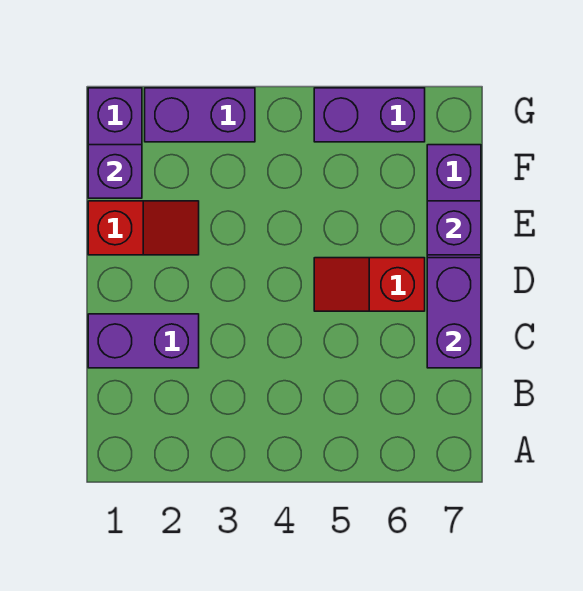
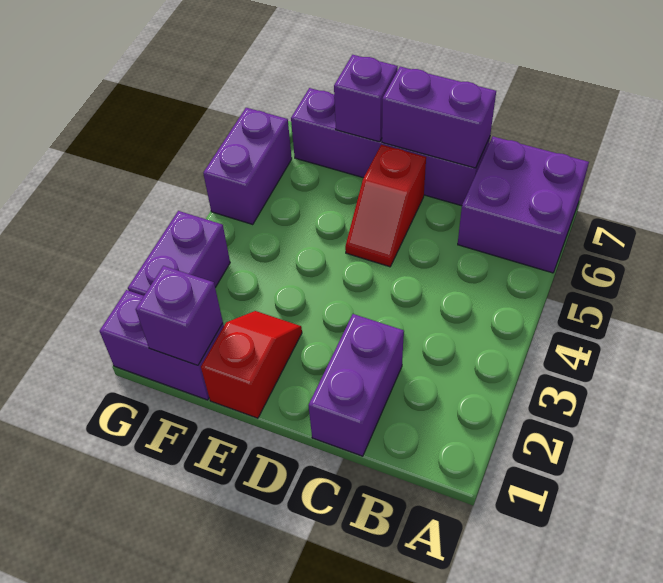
none -> purple 2x2 brick [458,137,589,273]

